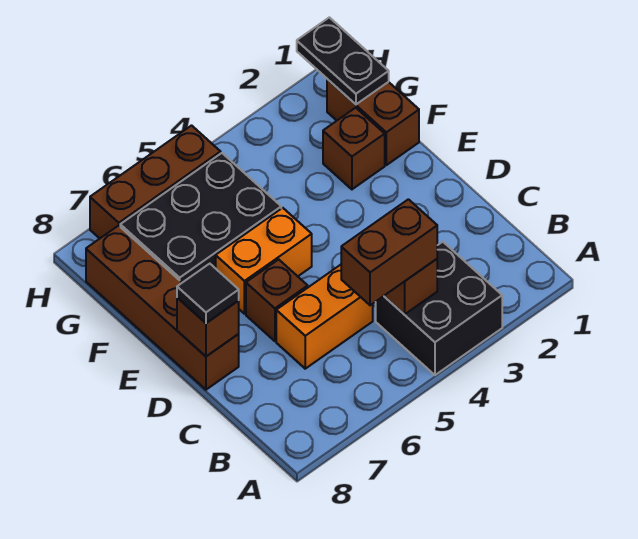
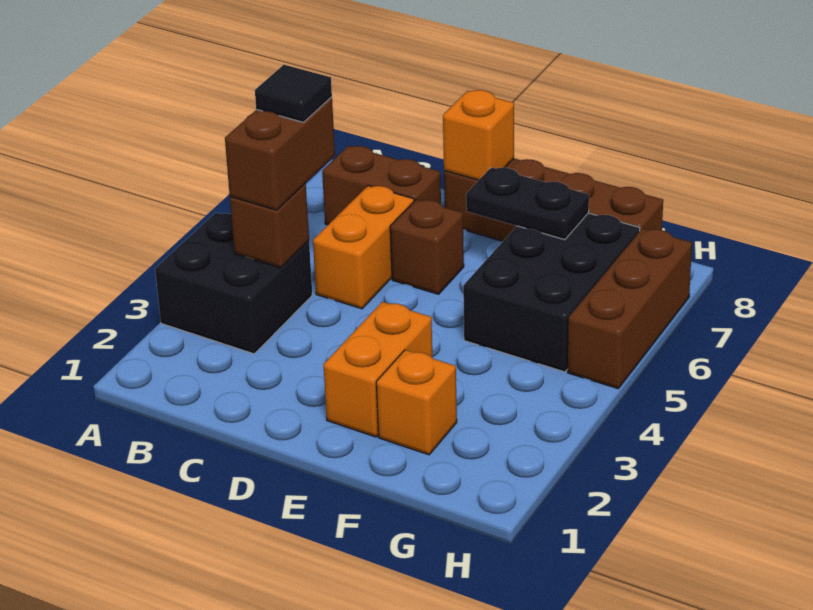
brown 1x1 brick [177,298,239,356] -> orange 1x1 brick [443,90,514,180]
black 1x1 tile [177,264,239,323] -> black 1x1 tile moved to [255,65,332,122]
orange 1x2 brick [216,208,312,314] -> orange 1x2 brick moved to [323,302,432,437]
brown 1x2 brick [327,79,419,165] -> brown 1x2 brick moved to [322,146,441,225]
brown 1x1 brick [323,108,385,189] -> orange 1x1 brick [376,350,457,455]
black 1x2 plate [297,17,389,104] -> black 1x2 plate moved to [466,167,589,240]

